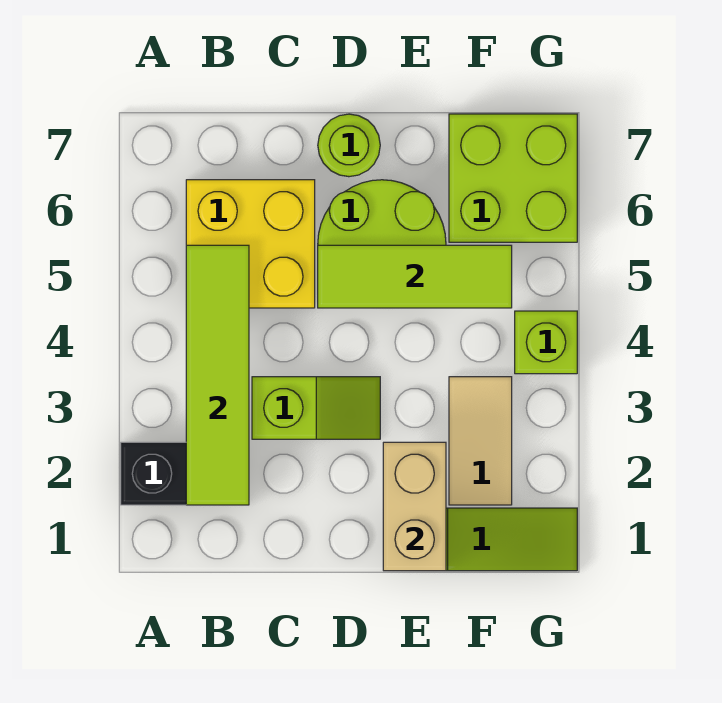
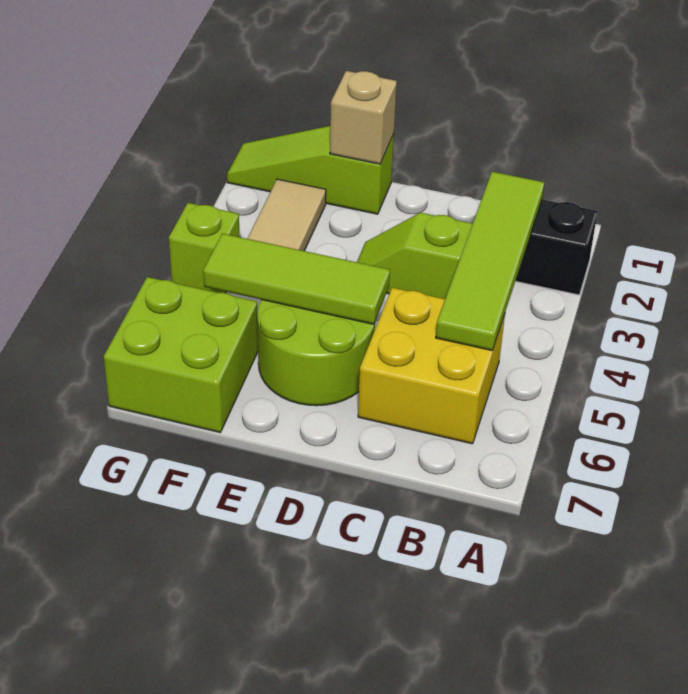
lime 1x1 round brick [318,114,380,177] -> none
tan 1x2 brick [383,442,446,571] -> tan 1x1 brick [330,71,397,164]

